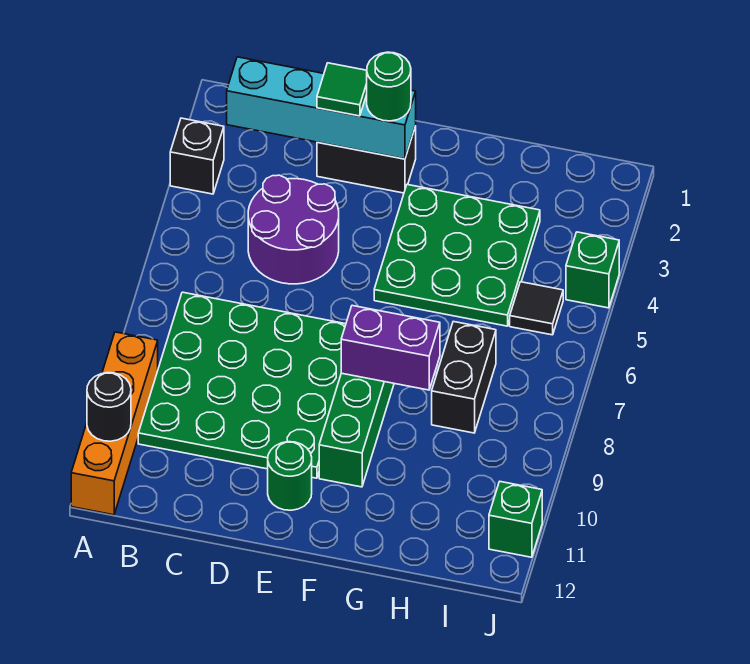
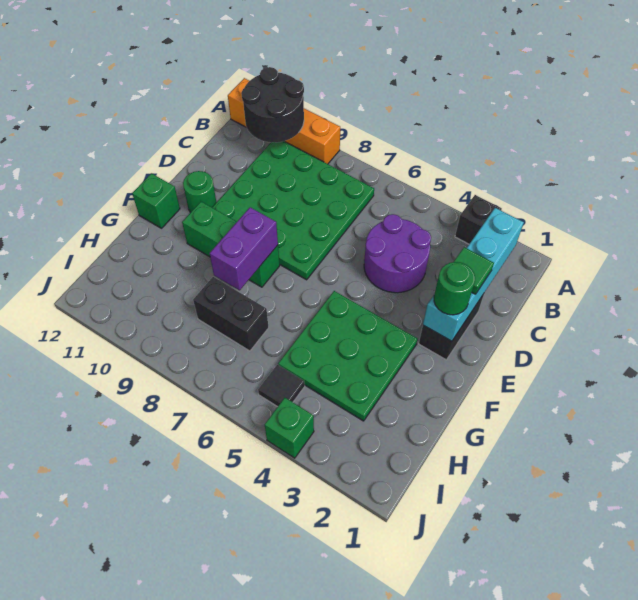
black 1x1 round brick [87,373,131,441] -> black 2x2 round brick [241,67,304,142]
green 1x1 brick [489,482,542,557] -> green 1x1 brick moved to [132,174,180,228]

